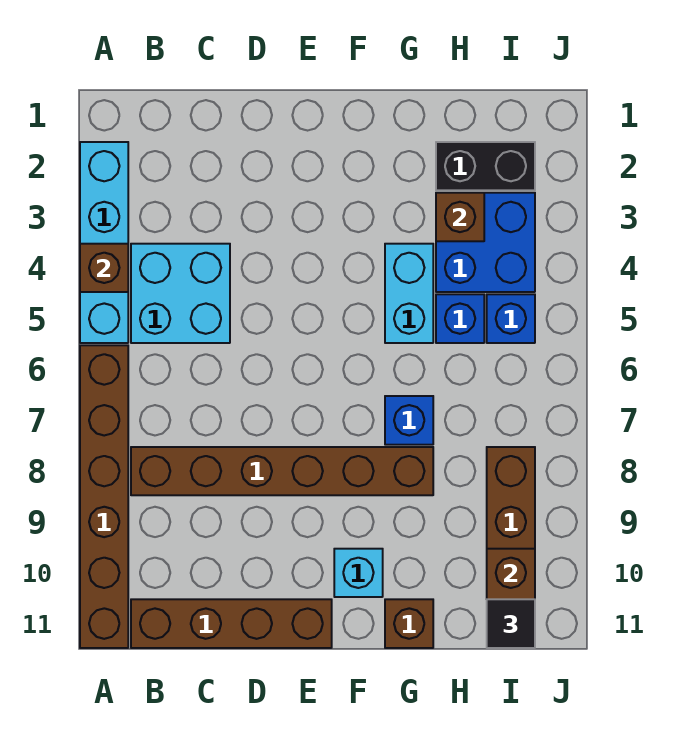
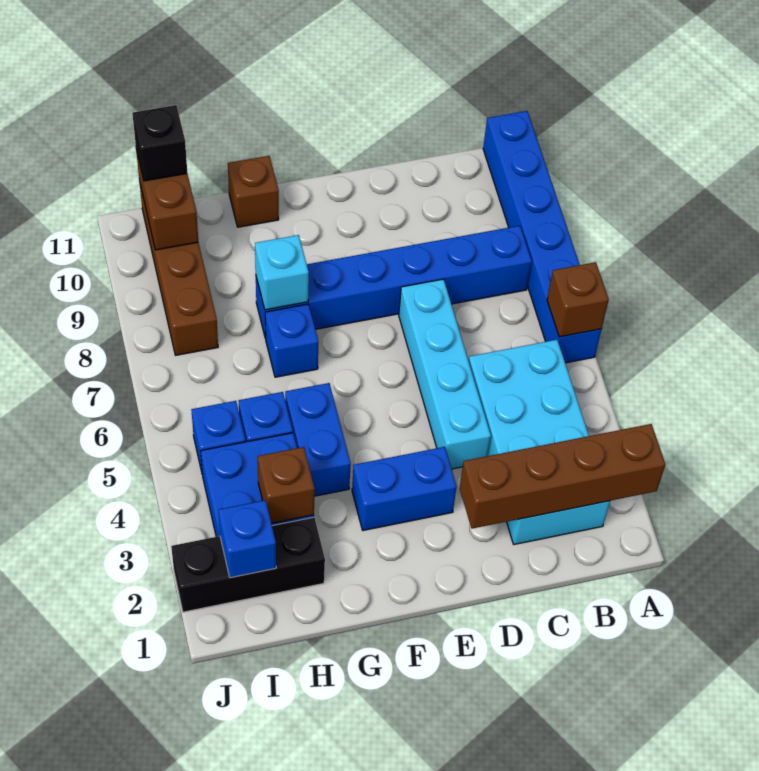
cyan 1x4 brick [80,142,128,343] -> cyan 1x4 brick moved to [399,279,491,469]
brown 1x1 brick [80,244,128,292] -> brown 1x1 brick moved to [547,262,609,337]
brown 1x6 brick [80,345,128,648] -> blue 1x6 brick [483,111,602,363]
cyan 2x2 brick [131,244,230,343] -> cyan 2x4 brick [469,340,610,544]
brown 1x6 brick [131,447,433,495] -> blue 1x6 brick [256,226,532,338]
brown 1x4 brick [131,599,332,648] -> brown 1x4 brick moved to [460,424,665,529]
none -> blue 1x2 brick [352,447,457,530]
cyan 1x1 brick [334,549,383,597] -> cyan 1x1 brick moved to [255,235,309,310]
cyan 1x2 brick [385,244,433,343] -> blue 1x2 brick [285,383,351,496]
black 1x2 brick [436,142,535,190] -> black 1x3 brick [171,517,325,612]
none -> blue 1x1 brick [219,500,276,578]
black 1x1 tile [487,599,535,648] -> black 1x1 brick [132,105,187,181]

